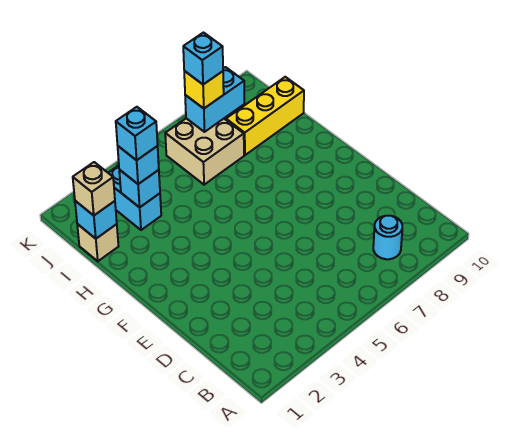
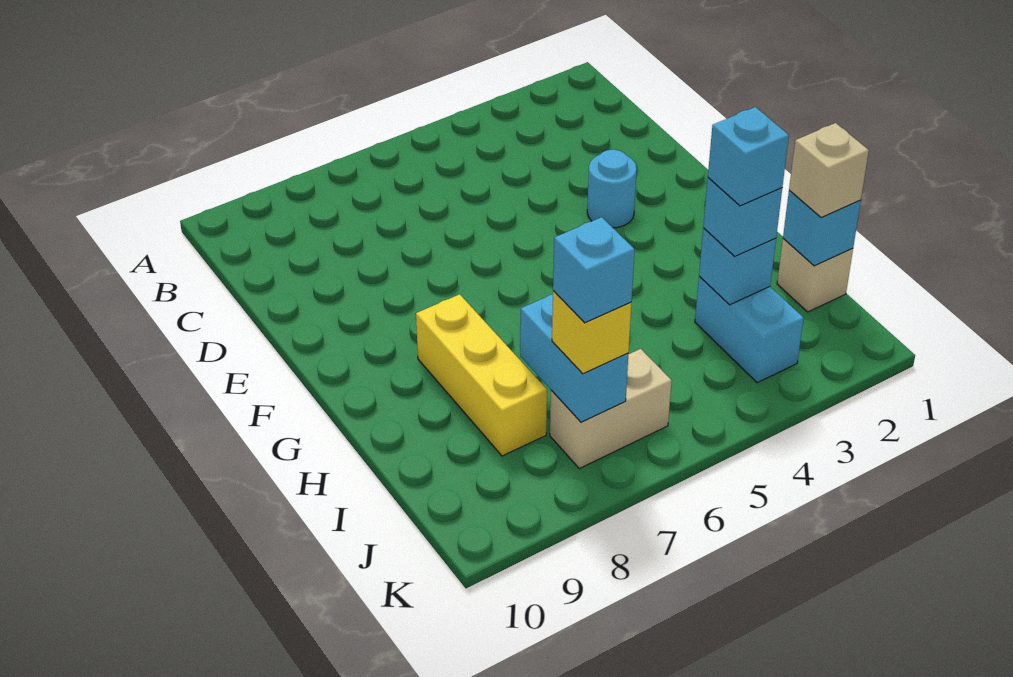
cyan 1x1 round brick [373,216,402,259] -> cyan 1x1 round brick moved to [587,150,637,228]
tan 2x2 brick [165,118,244,185] -> tan 1x2 brick [550,349,672,468]
yellow 1x3 brick [226,77,304,155] -> yellow 1x3 brick turned to [416,294,547,456]
cyan 1x2 brick [185,67,244,132] -> cyan 1x2 brick turned to [520,294,628,422]

